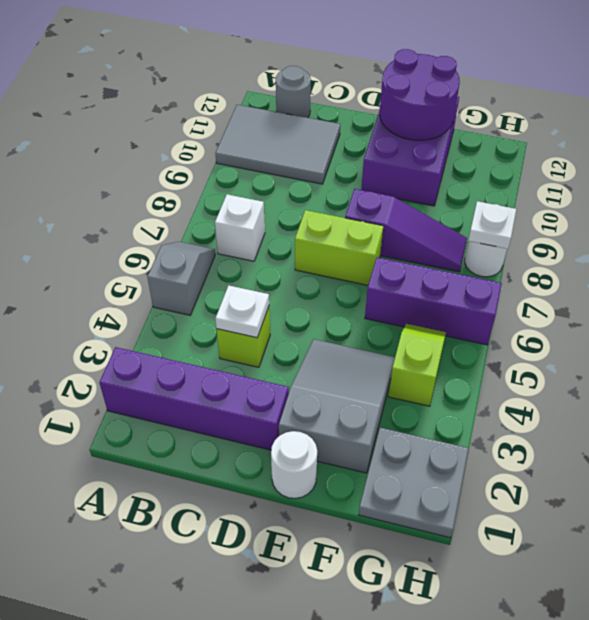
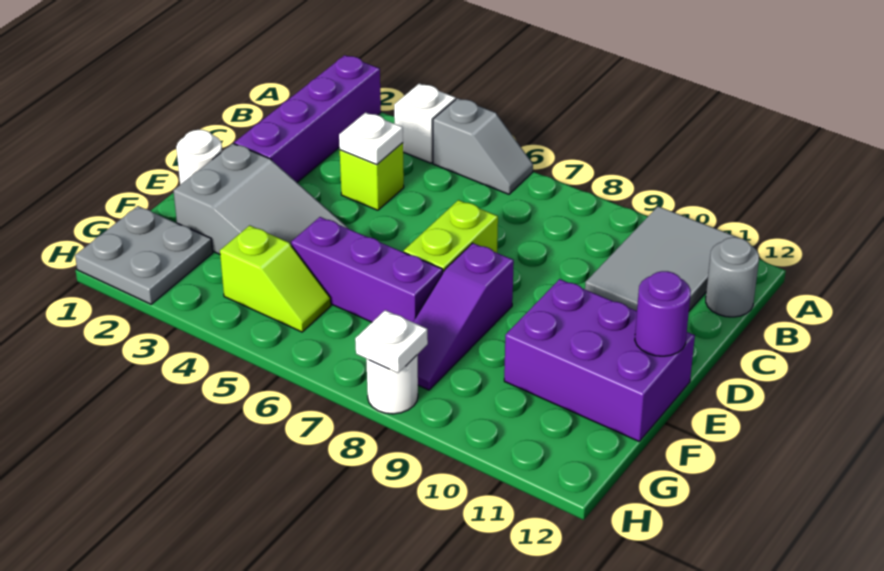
white 1x1 brick [215,194,265,261] -> white 1x1 brick moved to [394,84,456,163]
purple 2x2 round brick [380,49,460,140] -> purple 1x1 round brick [635,271,691,356]
purple 1x3 brick [365,257,502,345] -> purple 1x3 brick turned to [291,217,443,322]

